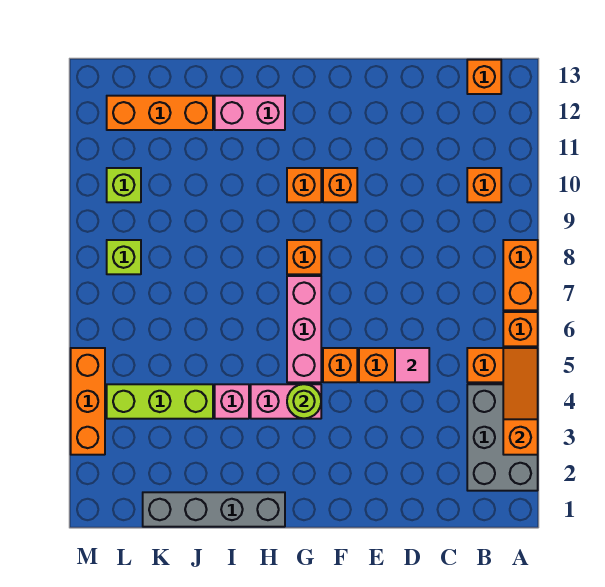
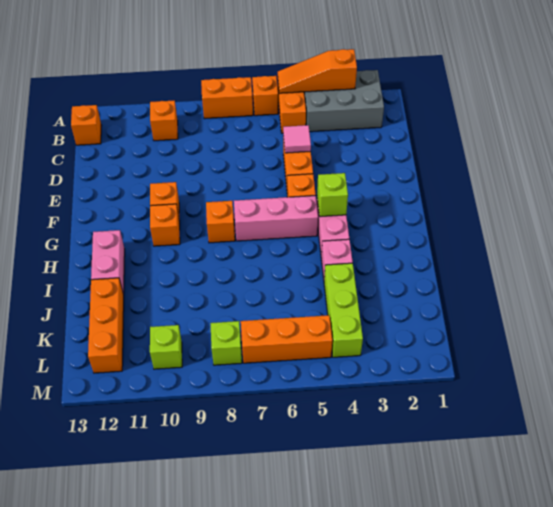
lime 1x1 round brick [287,384,321,419] -> lime 1x1 brick [317,173,348,217]
grey 1x4 brick [143,492,285,527] -> none
orange 1x3 brick [71,348,105,455] -> orange 1x3 brick moved to [241,315,332,363]

